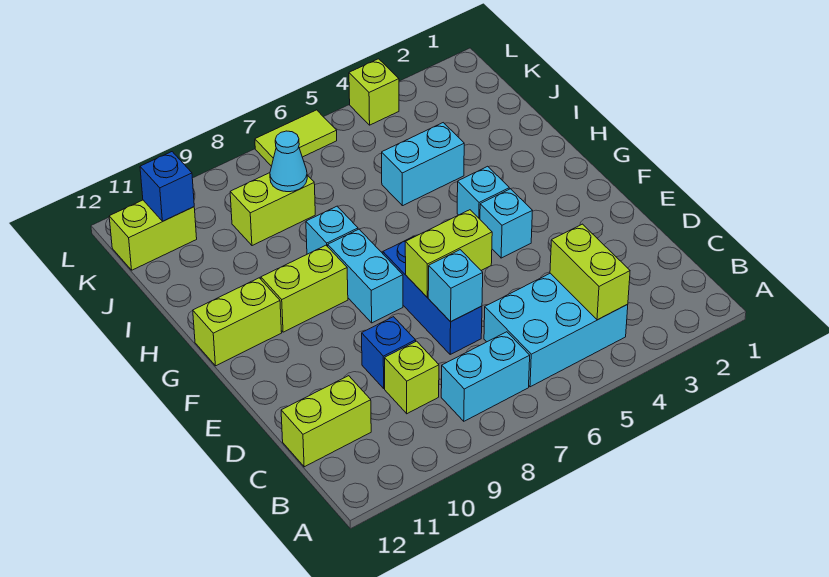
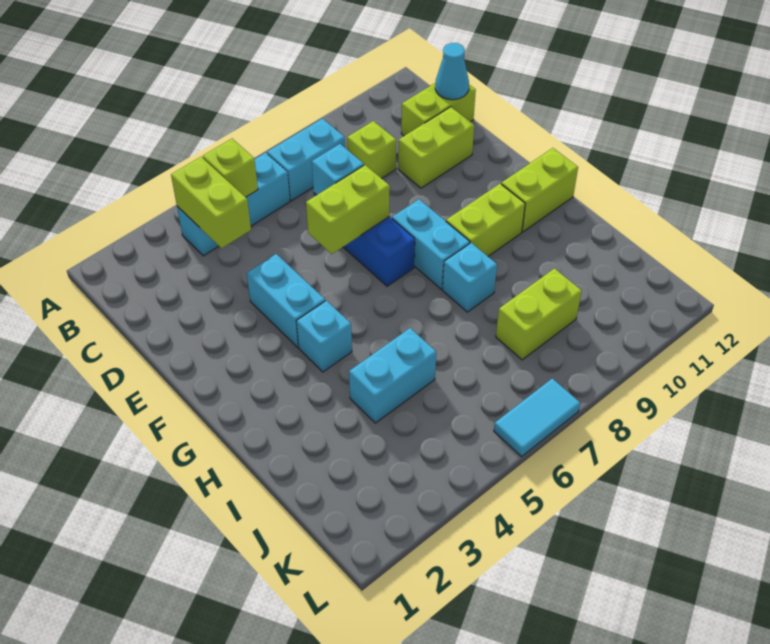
cyan 2x3 brick [484,273,628,387] -> cyan 1x3 brick [177,153,290,256]
blue 1x1 brick [362,317,416,388] -> none
cyan 1x1 brick [480,189,532,258] -> cyan 1x2 brick [247,254,325,347]
cyan 1x1 cone [270,131,307,192] -> cyan 1x1 cone moved to [435,43,469,100]
lime 1x2 brick [109,200,197,270] -> lime 1x2 brick moved to [398,107,474,188]
blue 1x1 brick [140,152,194,221] -> none
lime 1x1 brick [349,59,399,125] -> lime 1x1 brick moved to [203,139,258,197]
lime 1x2 tile [255,110,337,166] -> cyan 1x2 tile [494,378,580,457]

